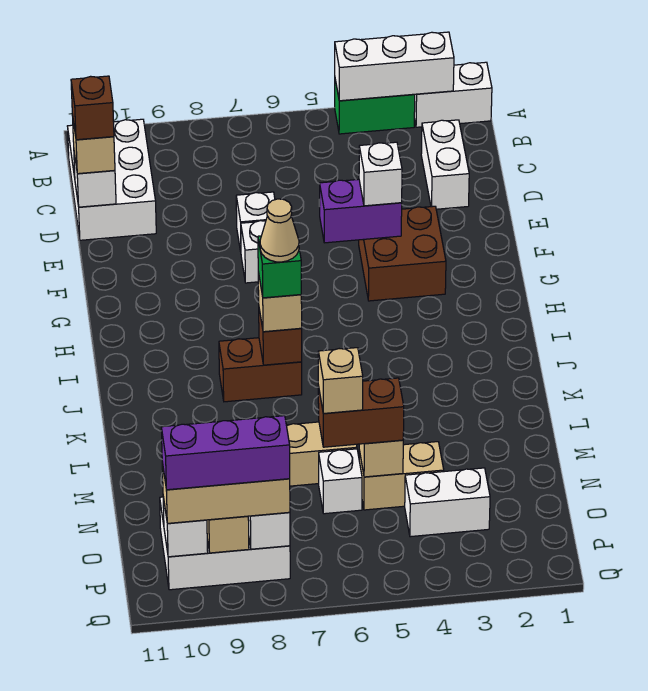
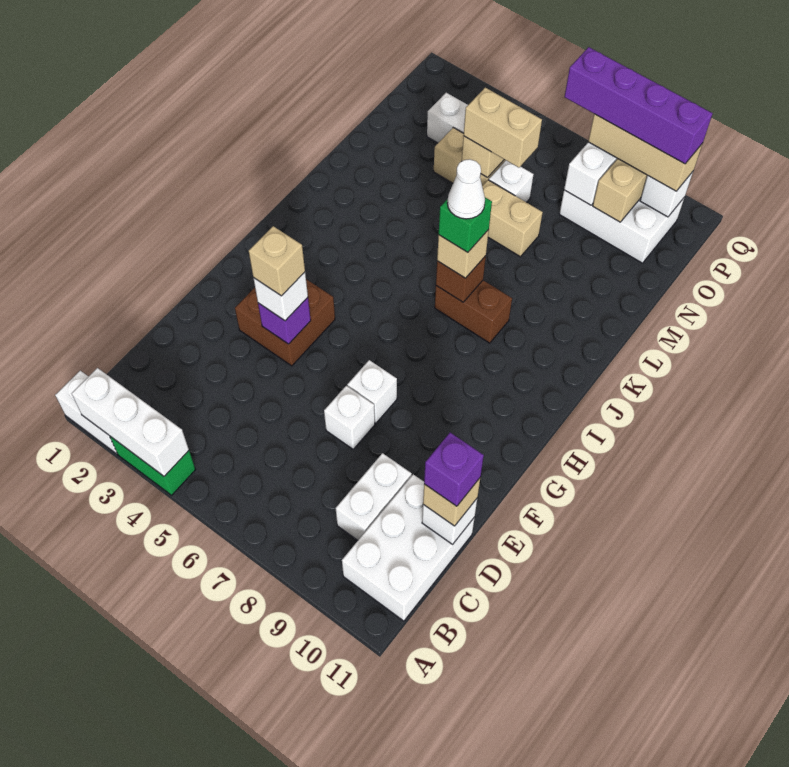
white 1x2 brick [421,120,469,209] -> white 1x2 brick moved to [336,453,412,540]
brown 1x1 brick [71,76,114,140] -> purple 1x1 brick [424,433,484,506]
purple 1x2 brick [320,179,402,243] -> purple 1x1 brick [258,298,311,344]
tan 1x1 cone [260,199,299,262] -> white 1x1 cone [447,159,485,219]
brown 1x2 brick [318,378,404,447] -> tan 1x2 brick [464,88,542,168]
tan 1x1 brick [318,348,363,413] -> tan 1x1 brick moved to [249,226,305,296]
purple 1x3 brick [161,416,290,490] -> purple 1x4 brick [565,47,713,164]

